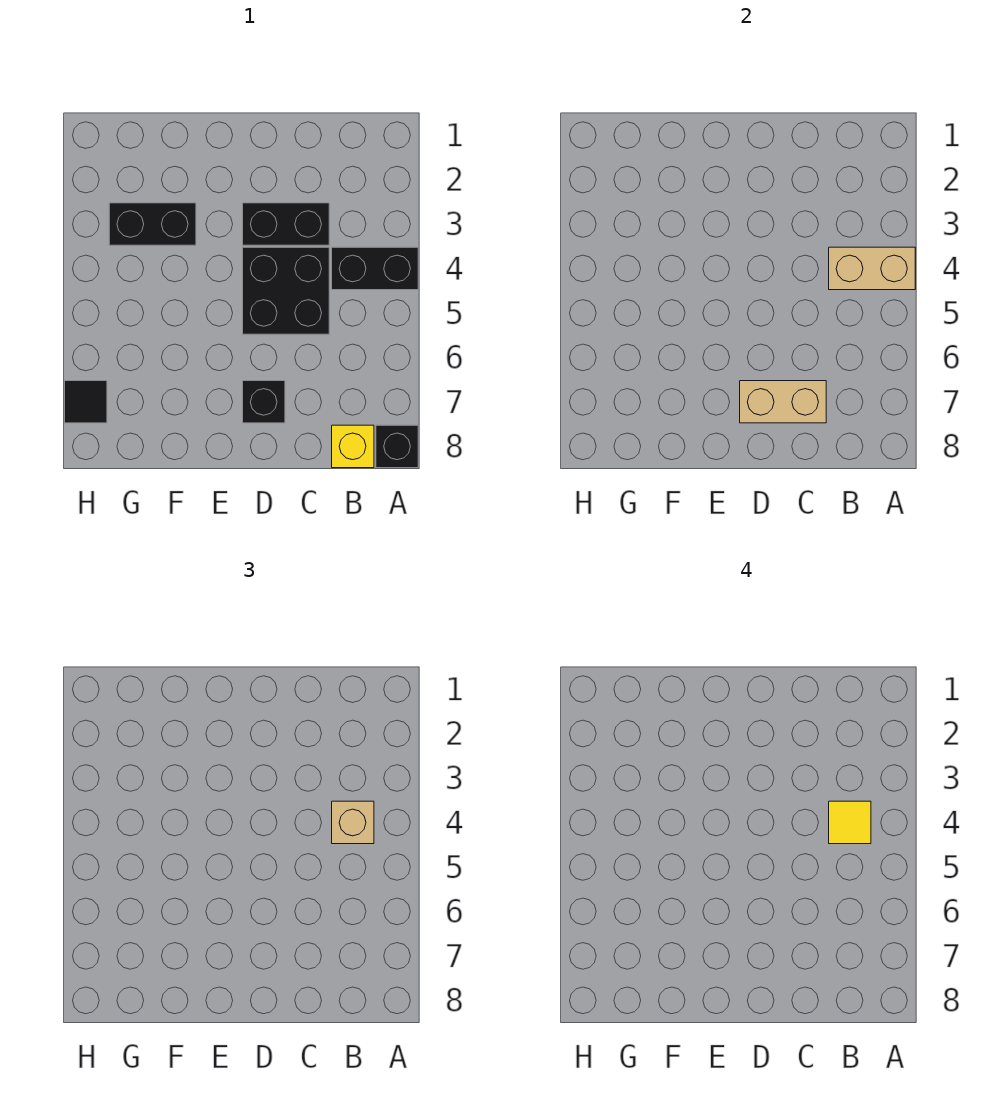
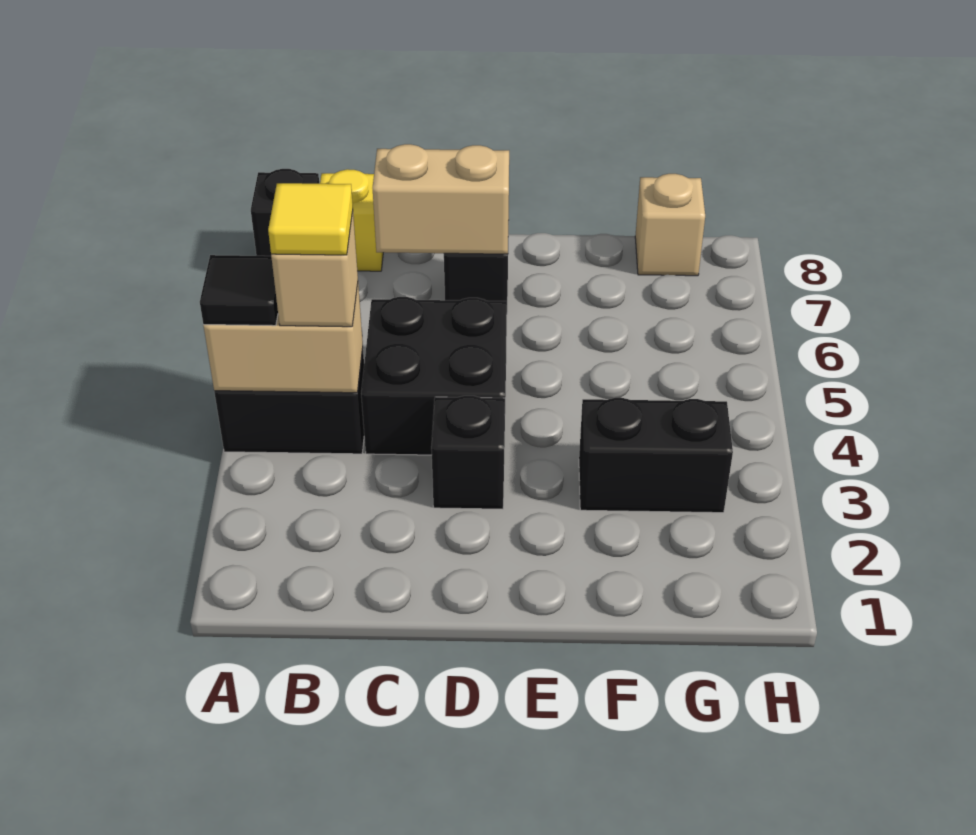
black 1x2 brick [243,203,329,245] -> black 1x1 brick [431,396,505,509]
none -> tan 1x1 brick [635,174,705,276]
black 1x1 tile [65,381,107,423] -> black 1x1 tile moved to [200,255,278,326]

